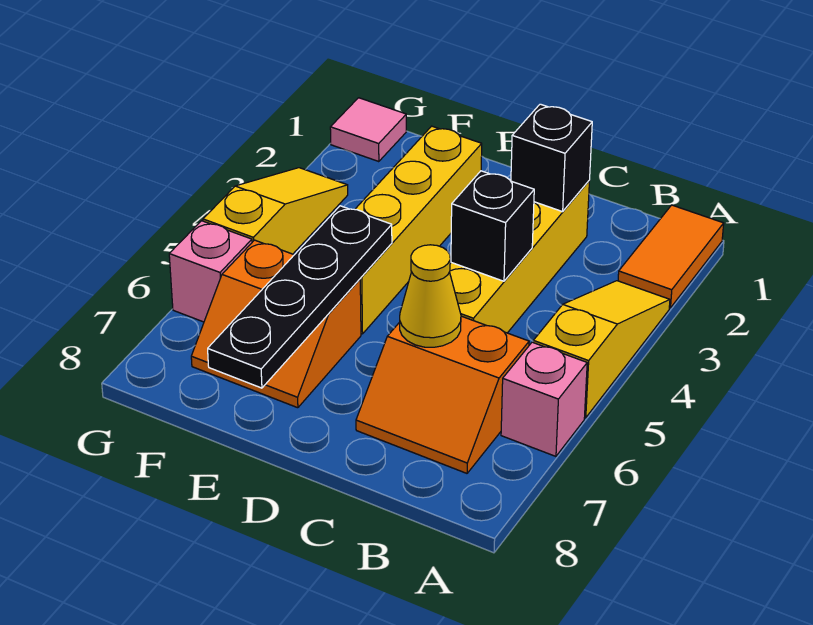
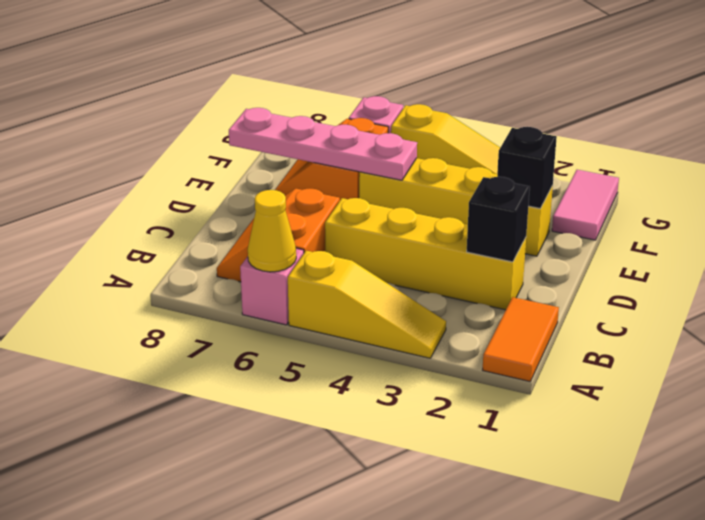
orange 1x2 tile [618,205,724,308] -> orange 1x2 tile turned to [483,297,559,381]
black 1x1 brick [451,171,534,281] -> black 1x1 brick moved to [497,127,557,209]
yellow 1x1 cone [400,245,461,347] -> yellow 1x1 cone moved to [248,190,296,272]
black 1x4 plate [208,206,392,388] -> pink 1x4 plate [229,108,417,180]
pink 1x1 tile [330,98,406,162] -> pink 1x2 tile [552,170,619,240]

